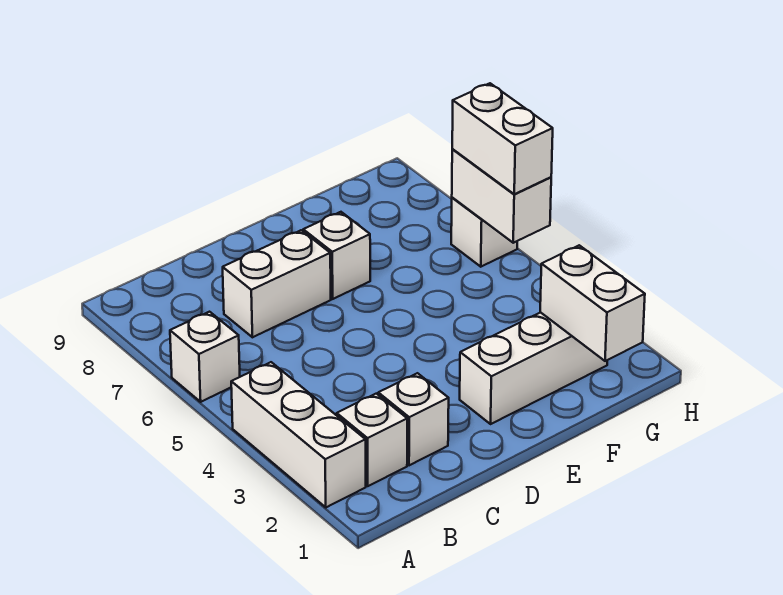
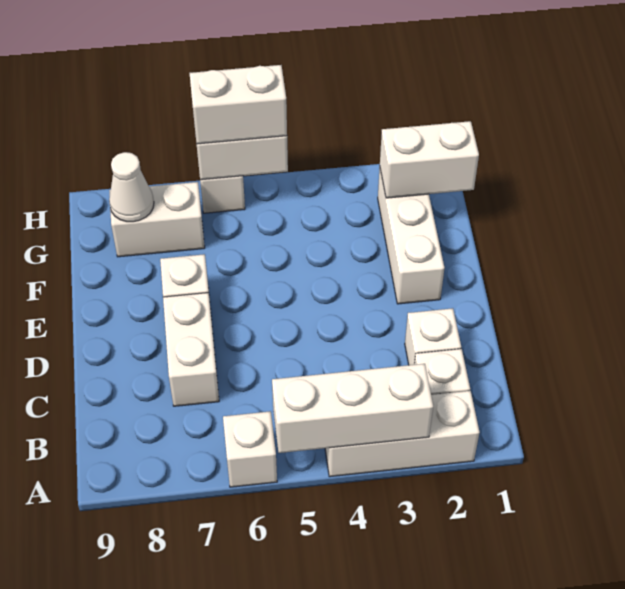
none -> white 1x3 brick [272,364,433,453]
none -> white 1x2 brick [109,182,205,257]
none -> white 1x1 cone [109,152,154,222]

